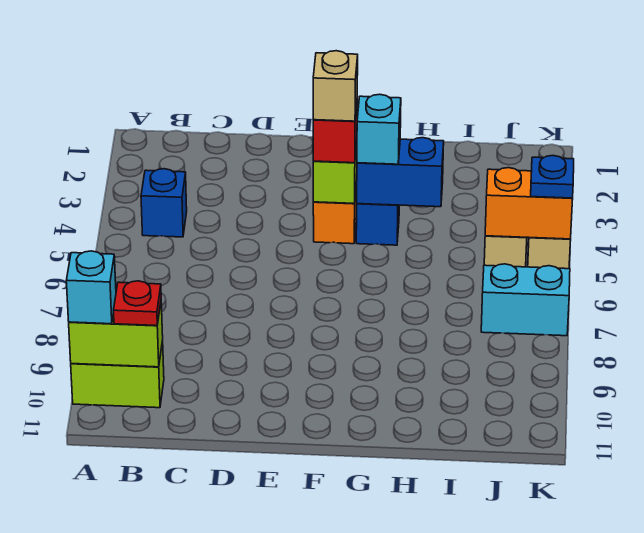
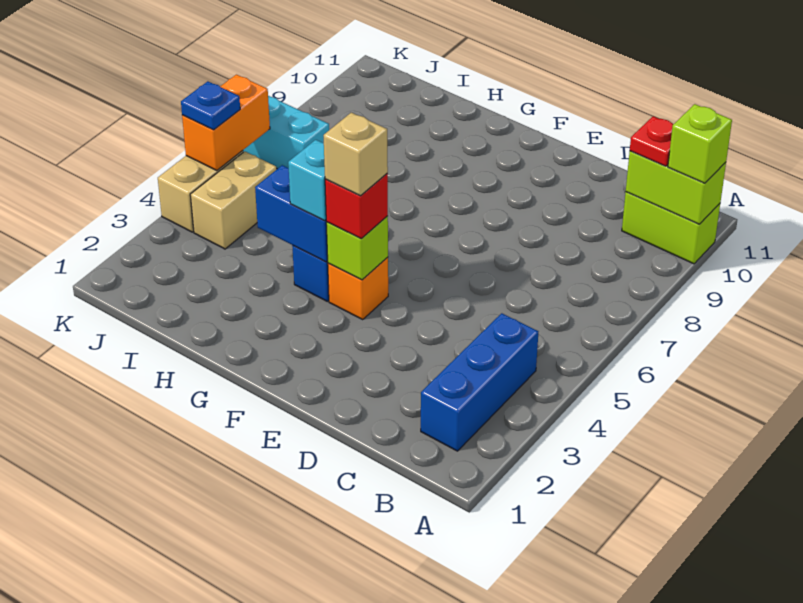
cyan 1x1 brick [66,251,116,324] -> lime 1x1 brick [668,104,732,183]
blue 1x1 brick [141,169,187,237] -> blue 1x3 brick [421,313,538,451]
orange 1x2 brick [485,168,573,239] -> orange 1x2 brick turned to [182,75,270,171]

